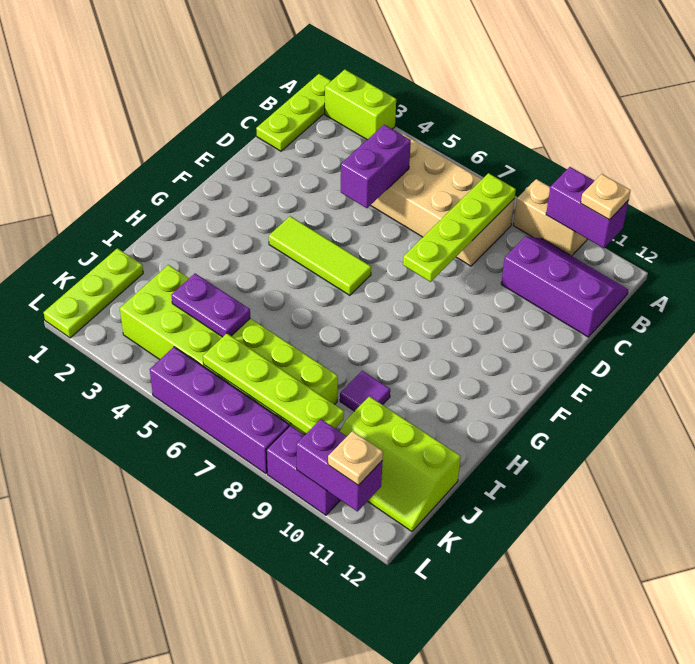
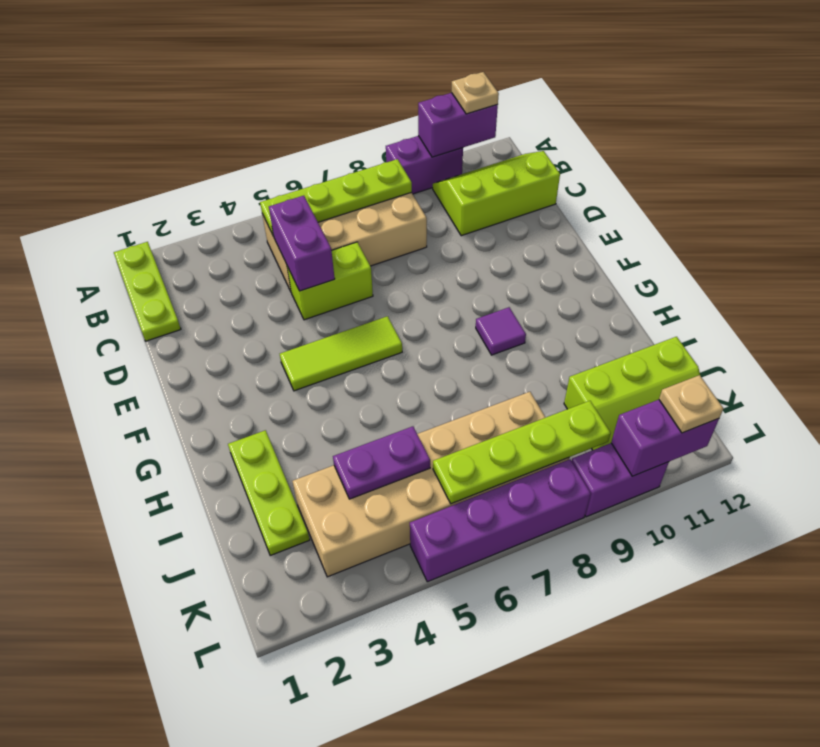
lime 1x2 brick [325,70,396,140] -> lime 1x2 brick moved to [287,242,373,320]
tan 1x2 brick [513,179,587,256] -> purple 1x2 brick [386,136,463,194]
lime 1x4 plate [403,173,516,282] -> lime 1x4 plate turned to [260,159,412,236]
purple 2x3 slope [501,237,628,337] -> lime 2x3 slope [433,151,560,236]
purple 1x1 tile [340,371,390,411] -> purple 1x1 tile moved to [476,307,526,355]
lime 1x3 plate [44,248,143,338] -> lime 1x3 plate moved to [228,430,310,556]
lime 2x6 brick [120,265,338,435] -> tan 2x6 brick [292,392,569,577]

